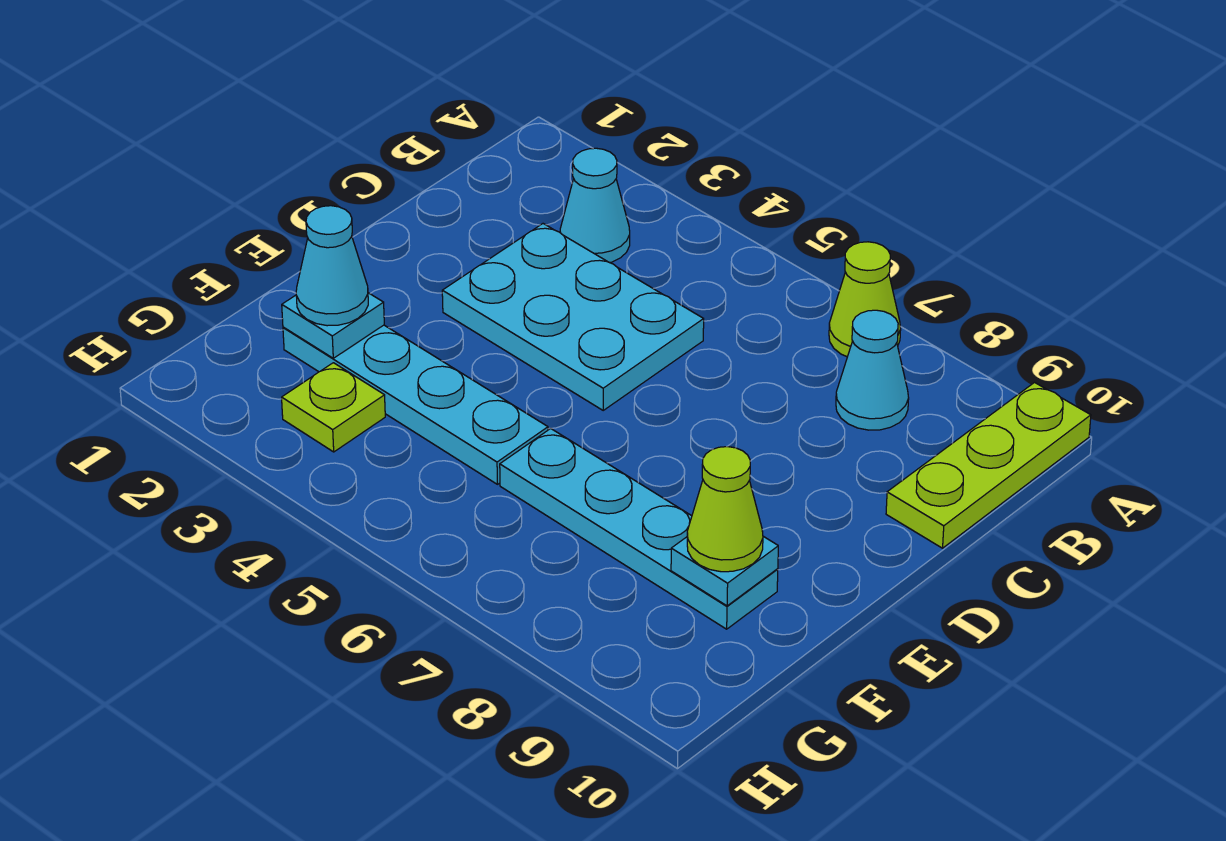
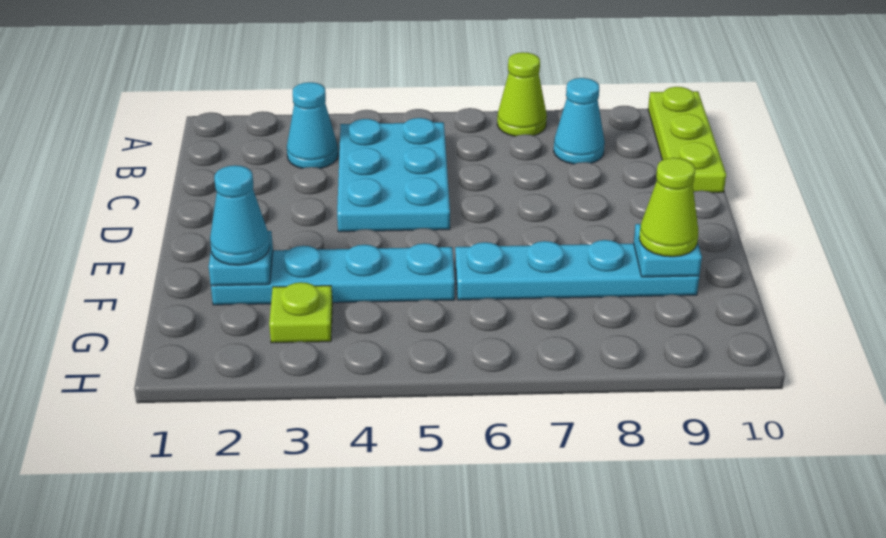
cyan 2x3 plate [442,224,704,410] -> cyan 2x3 plate turned to [337,118,450,232]

